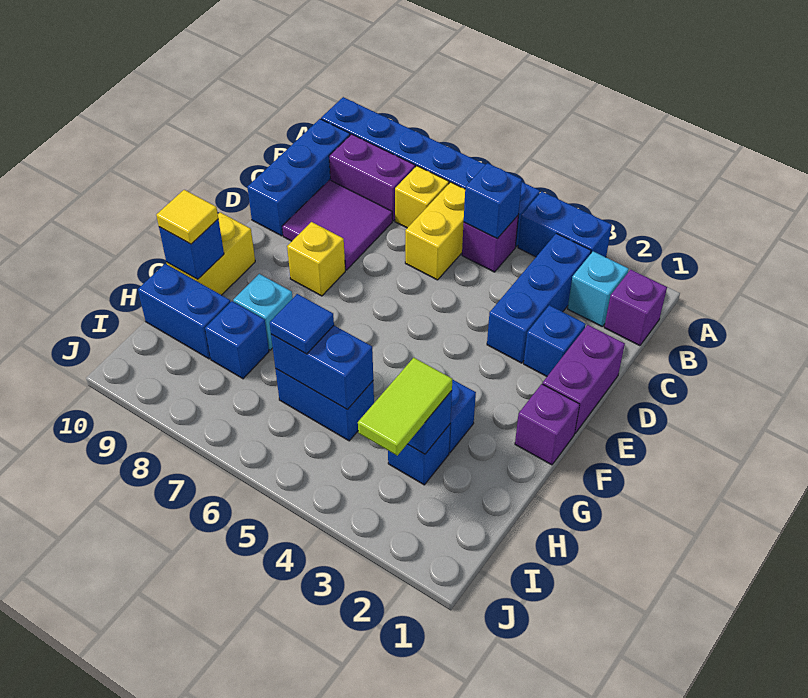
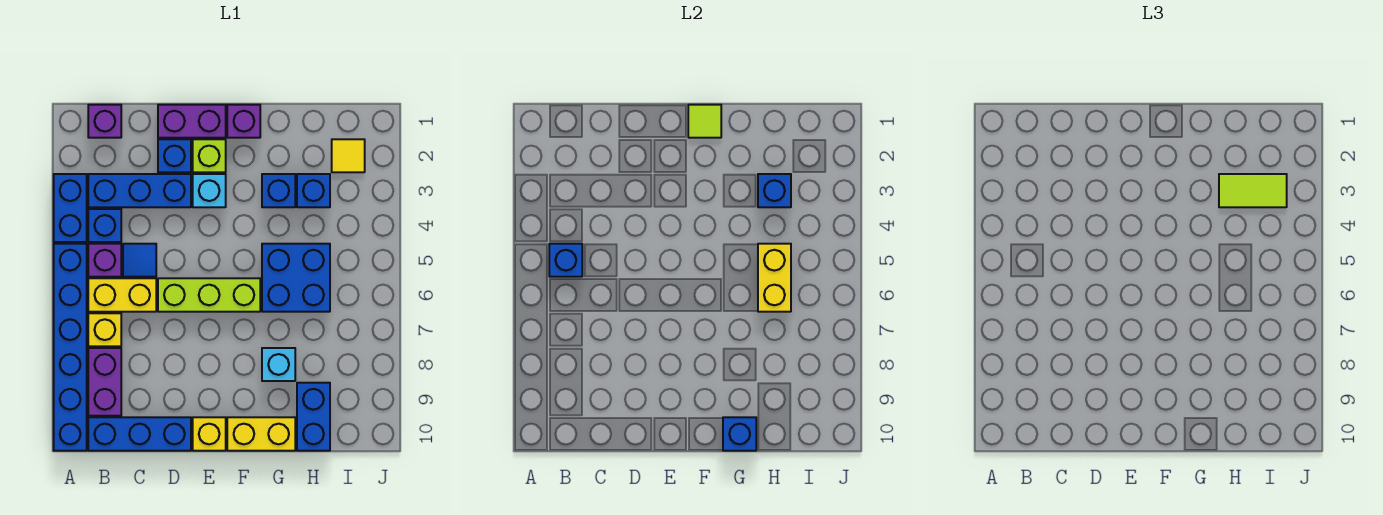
cyan 1x1 brick [568,251,629,327] -> cyan 1x1 brick moved to [193,174,226,207]
purple 2x2 tile [282,180,392,270] -> none
none -> lime 1x3 brick [158,278,260,312]
none -> lime 1x1 brick [193,139,226,172]
yellow 1x1 brick [287,222,345,296] -> yellow 1x1 brick moved to [193,417,226,451]
none -> lime 1x1 tile [688,105,721,138]
yellow 1x1 tile [156,190,218,244] -> yellow 1x1 tile moved to [332,139,365,172]
blue 1x2 brick [275,369,374,441] -> blue 2x2 brick [262,244,330,312]
blue 1x2 brick [271,326,373,410] -> yellow 1x2 brick [758,244,791,312]
blue 1x1 tile [270,294,334,354] -> blue 1x1 tile moved to [123,244,156,277]
blue 1x1 brick [205,301,269,379] -> blue 1x1 brick moved to [88,209,121,242]

